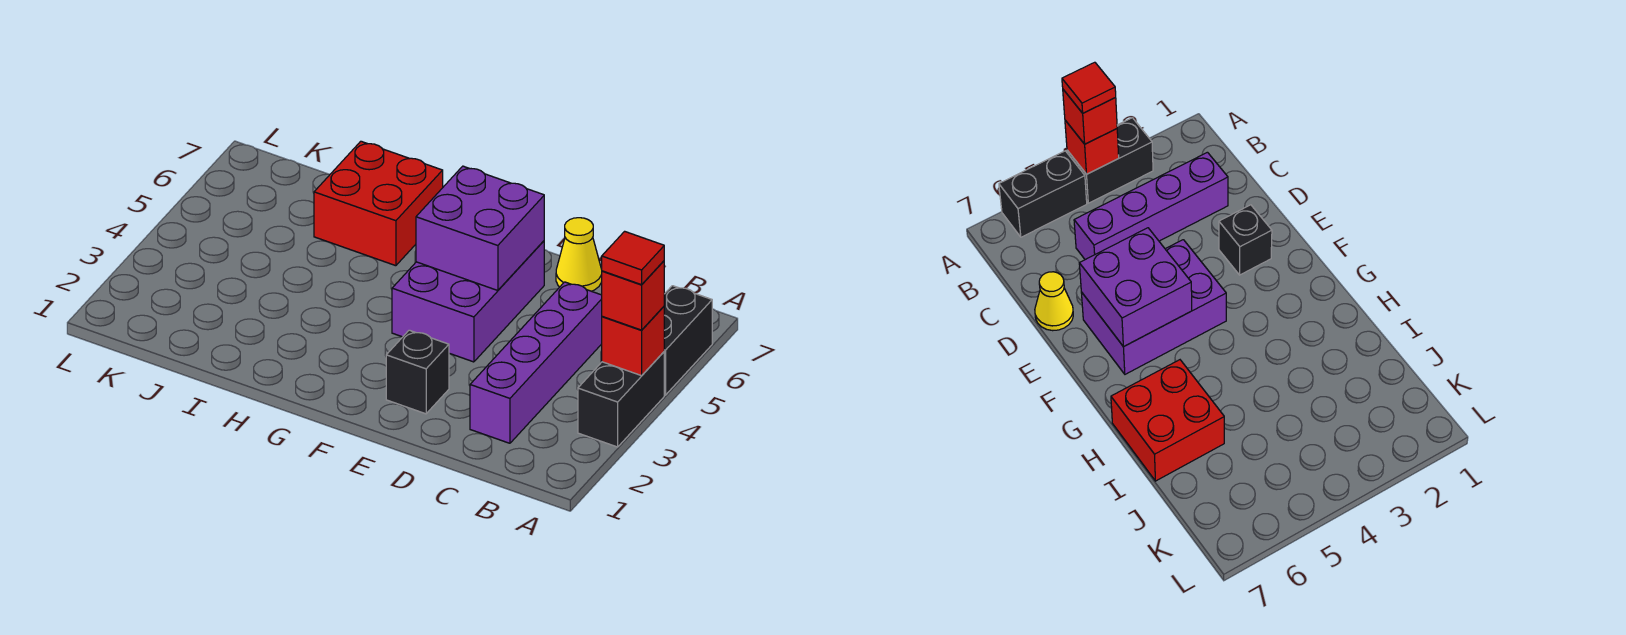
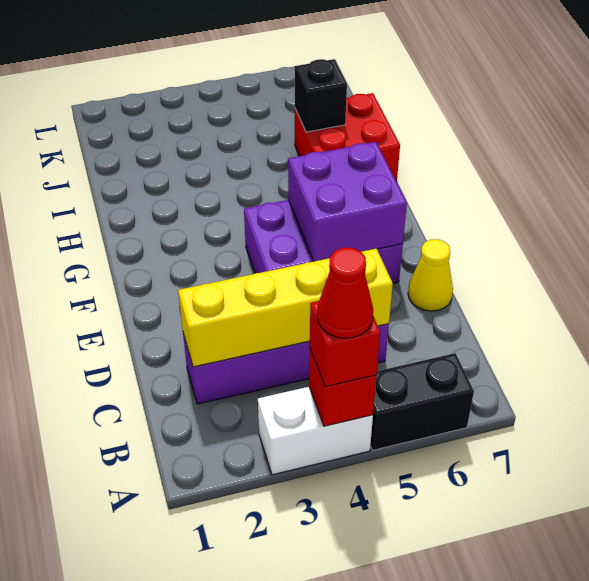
black 1x2 brick [578,352,664,447] -> white 1x2 brick [258,387,373,475]
red 1x1 tile [602,231,664,285] -> red 1x1 cone [317,248,373,338]
none -> yellow 1x4 brick [178,249,393,367]
black 1x1 brick [386,330,449,414] -> black 1x1 brick moved to [295,59,347,132]

